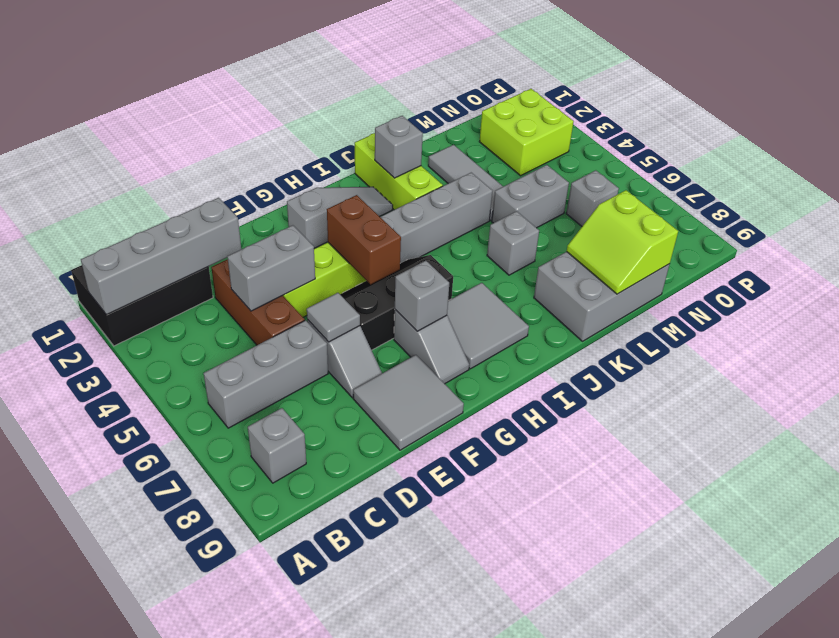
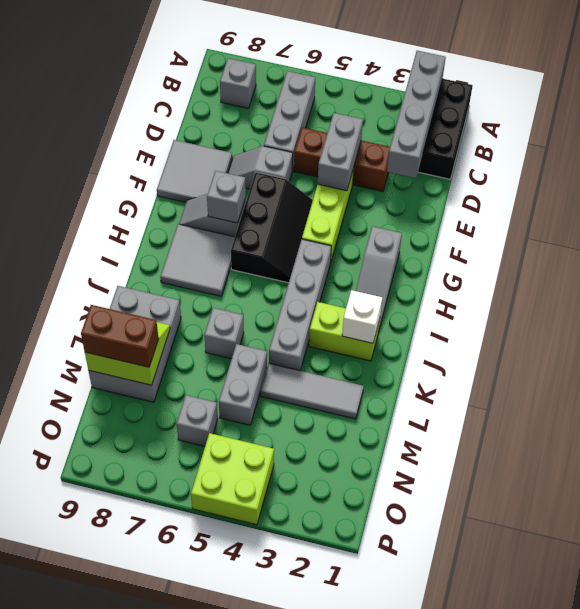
grey 1x1 tile [307,293,360,342] -> none
brown 1x2 brick [327,195,401,284] -> brown 1x2 brick moved to [81,305,159,367]
lime 1x3 brick [355,133,443,210] -> lime 1x2 brick [309,302,380,361]
grey 1x1 brick [375,116,423,178] -> white 1x1 brick [342,290,382,343]
lime 2x2 brick [479,89,574,176] -> lime 2x2 brick moved to [191,433,274,525]

